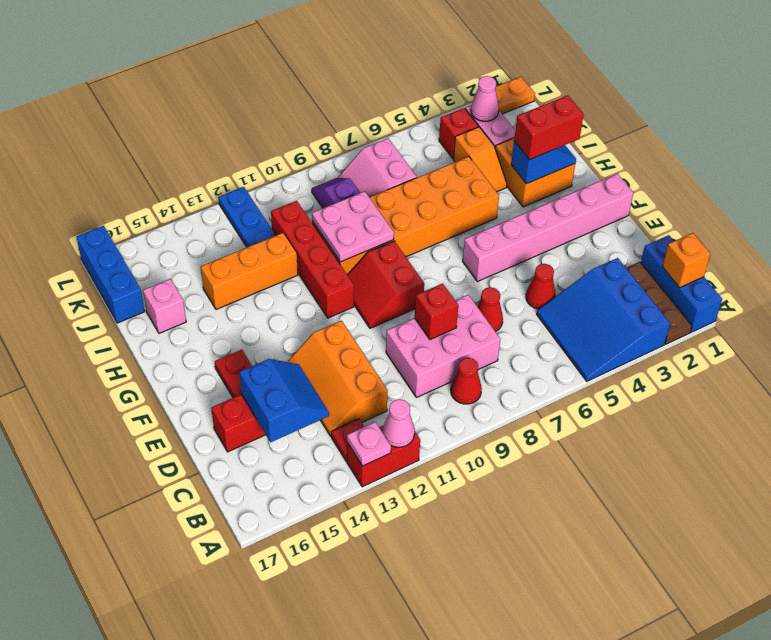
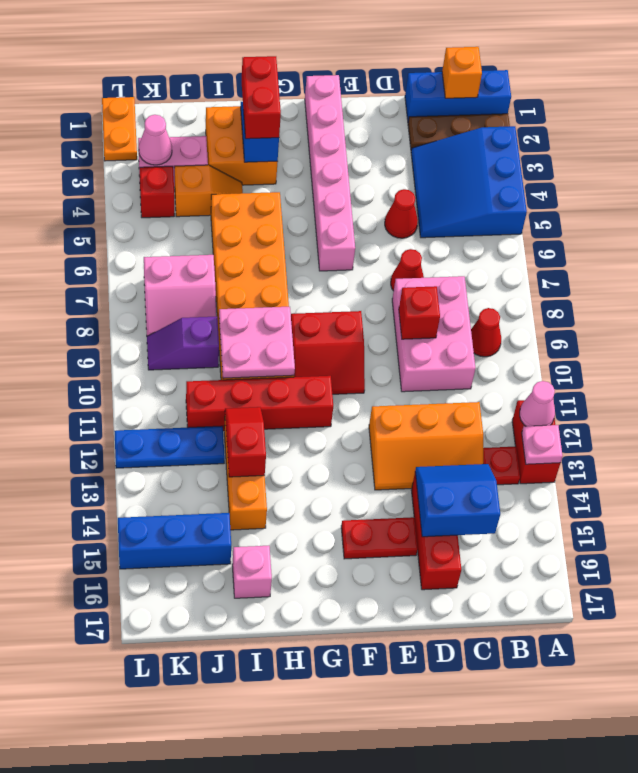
blue 3x3 slope [537,258,670,381] -> blue 3x3 slope turned to [411,126,527,238]
none -> red 1x2 slope [225,407,266,477]
blue 1x3 brick [76,226,145,323] -> blue 1x3 brick moved to [118,513,231,569]

